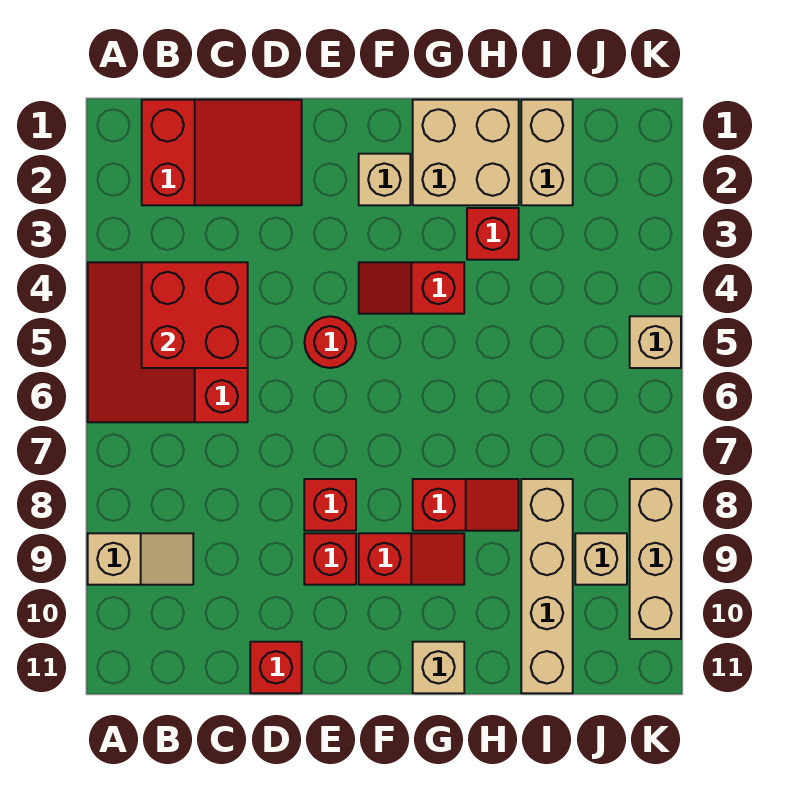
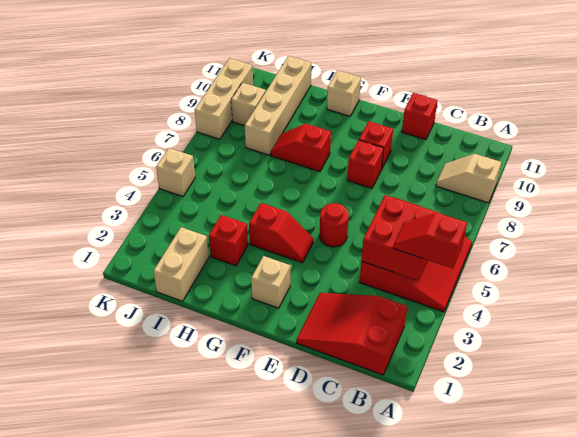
red 1x2 slope [359,533,464,585] -> red 1x2 slope moved to [393,213,467,268]
tan 2x2 brick [413,100,519,205] -> none

